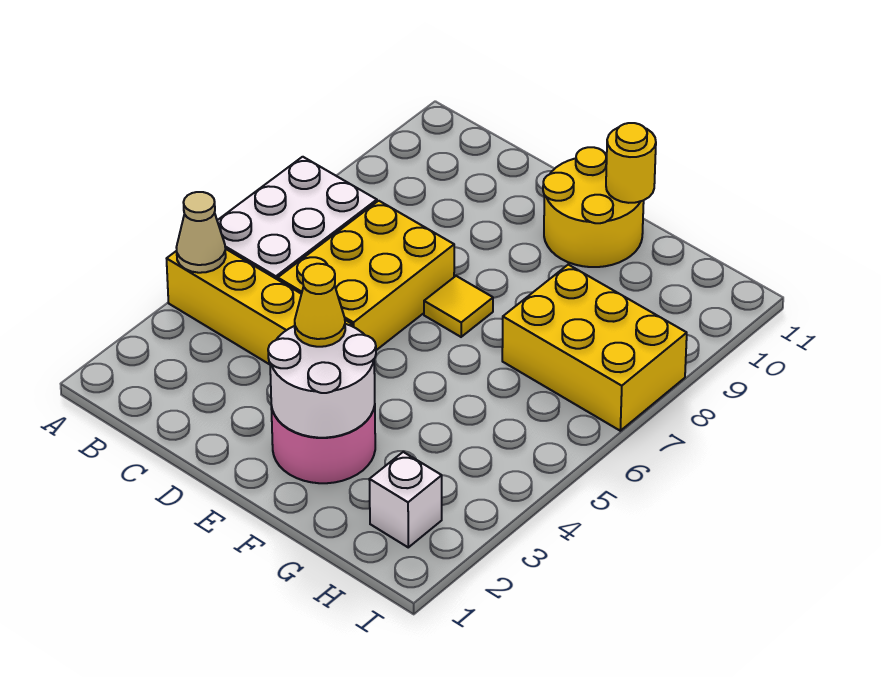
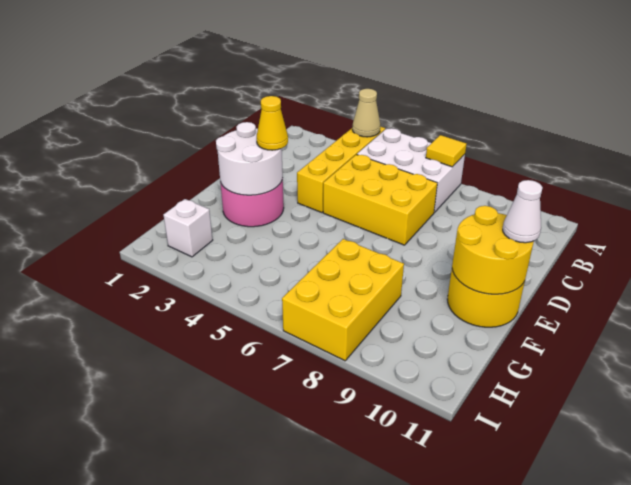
yellow 1x1 tile [424,276,493,337] -> yellow 1x1 tile moved to [426,135,467,167]
none -> white 1x1 cone [503,180,543,243]
yellow 1x1 round brick [606,123,656,203] -> yellow 2x2 round brick [452,206,534,294]

